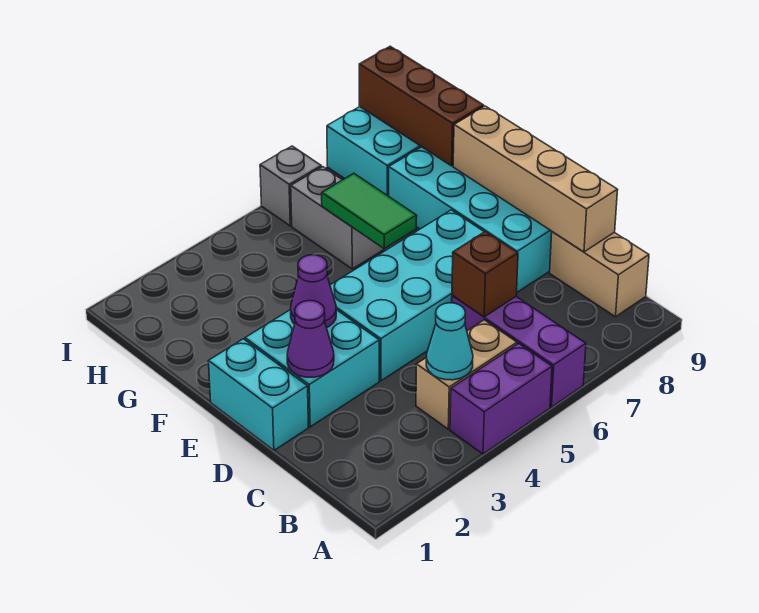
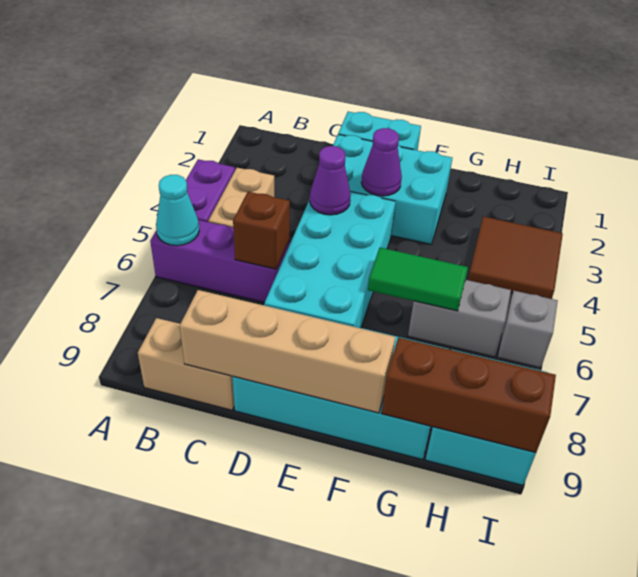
cyan 1x1 cone [426,303,473,380] -> cyan 1x1 cone moved to [156,175,199,246]
cyan 2x2 brick [245,310,379,427] -> cyan 2x3 brick [333,134,452,244]
purple 1x1 cone [287,301,334,377] -> purple 1x1 cone moved to [310,146,351,215]
none -> brown 2x2 tile [468,217,563,299]

